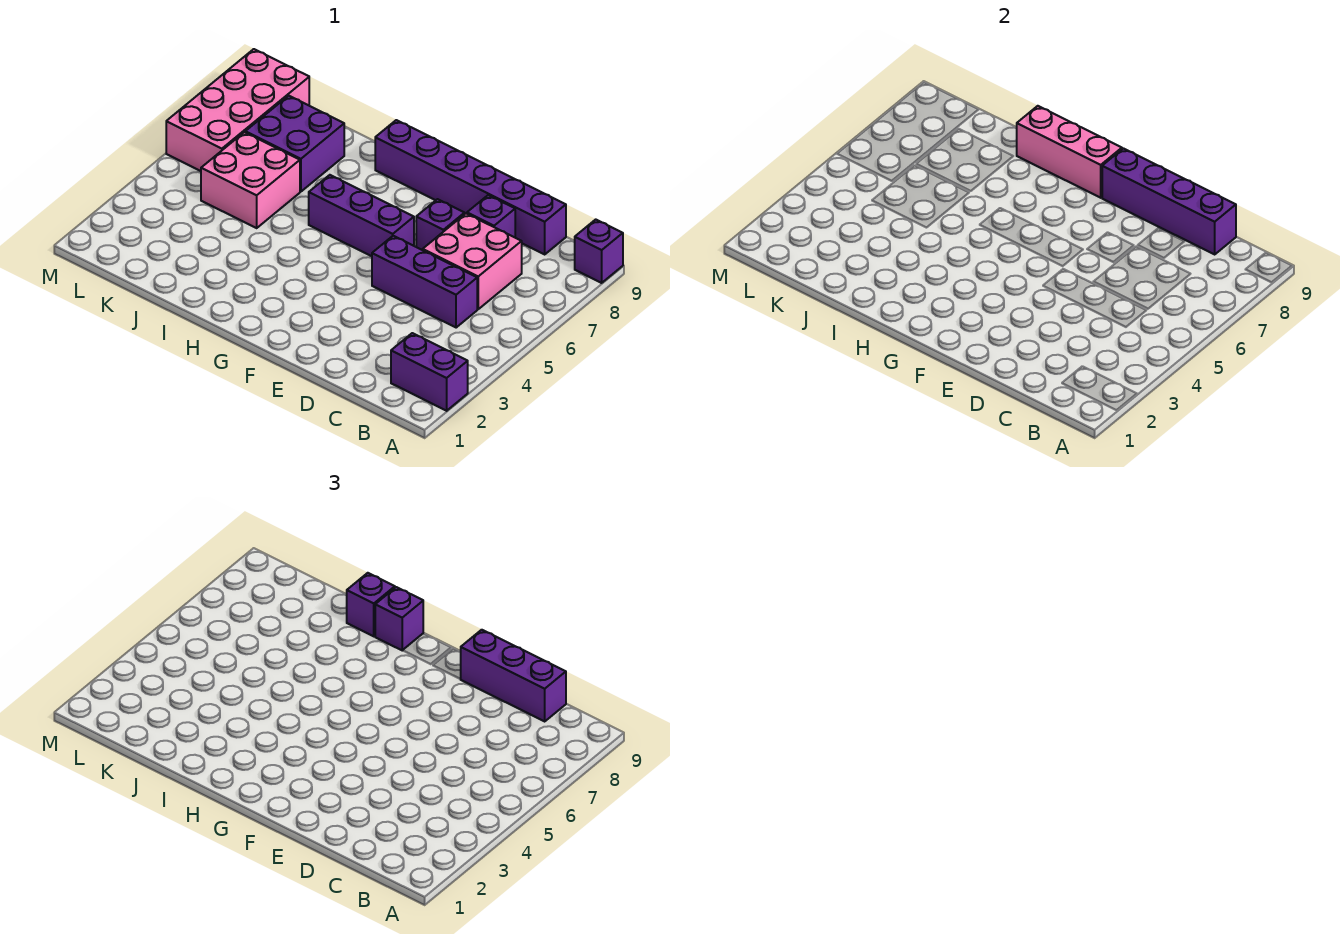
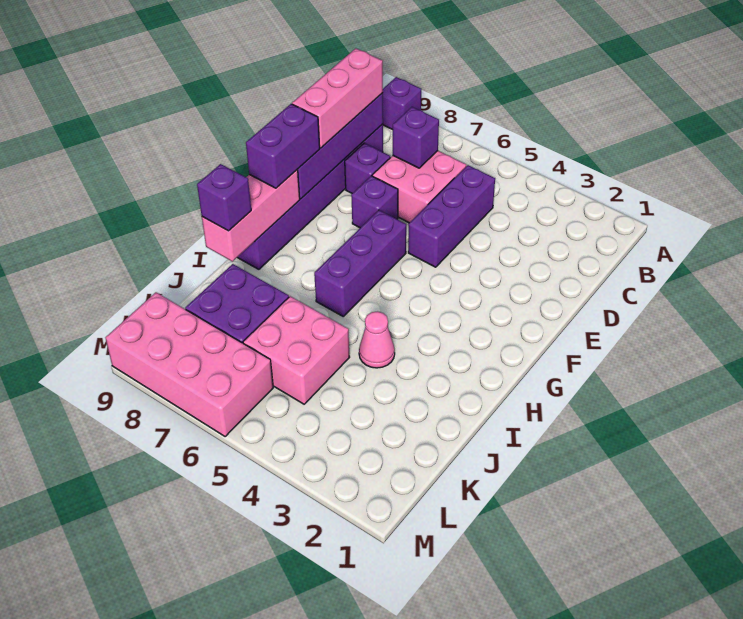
purple 1x2 brick [391,333,468,411] -> purple 1x2 brick moved to [246,104,320,188]
purple 1x3 brick [461,630,566,721] -> pink 1x3 brick [292,48,383,148]
purple 1x1 brick [375,587,423,650] -> purple 1x1 brick moved to [393,107,439,168]
none -> pink 1x1 cone [359,311,395,368]

